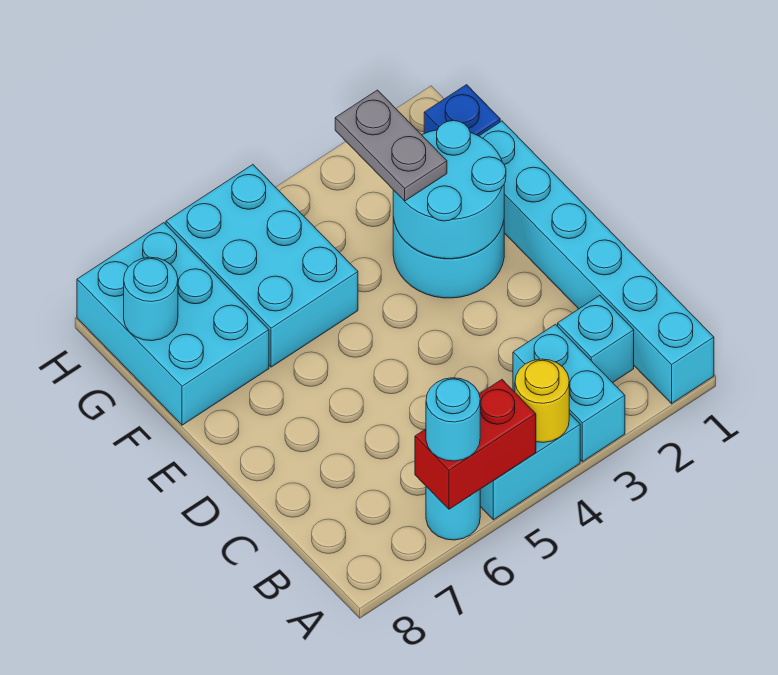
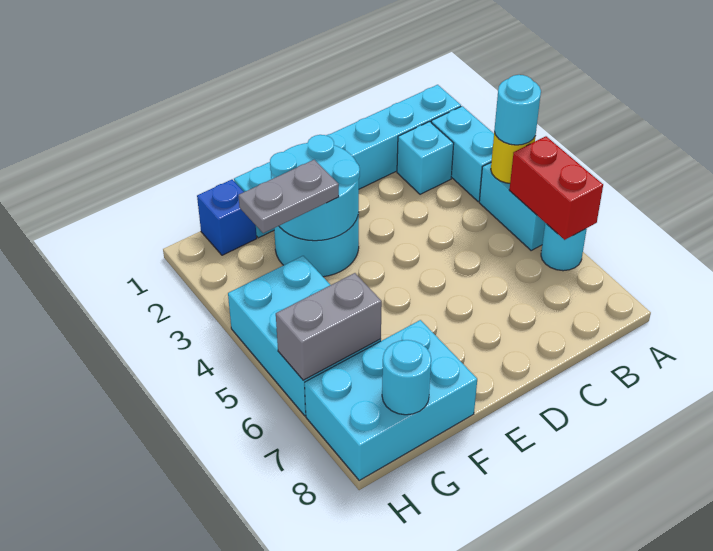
cyan 1x2 brick [513,324,625,462] -> cyan 1x2 brick turned to [431,106,494,202]
cyan 1x1 round brick [426,378,480,461] -> cyan 1x1 round brick moved to [494,75,541,145]
cyan 2x3 brick [166,165,358,367] -> cyan 2x3 brick turned to [228,256,381,416]
none -> grey 1x2 brick [276,273,382,380]

